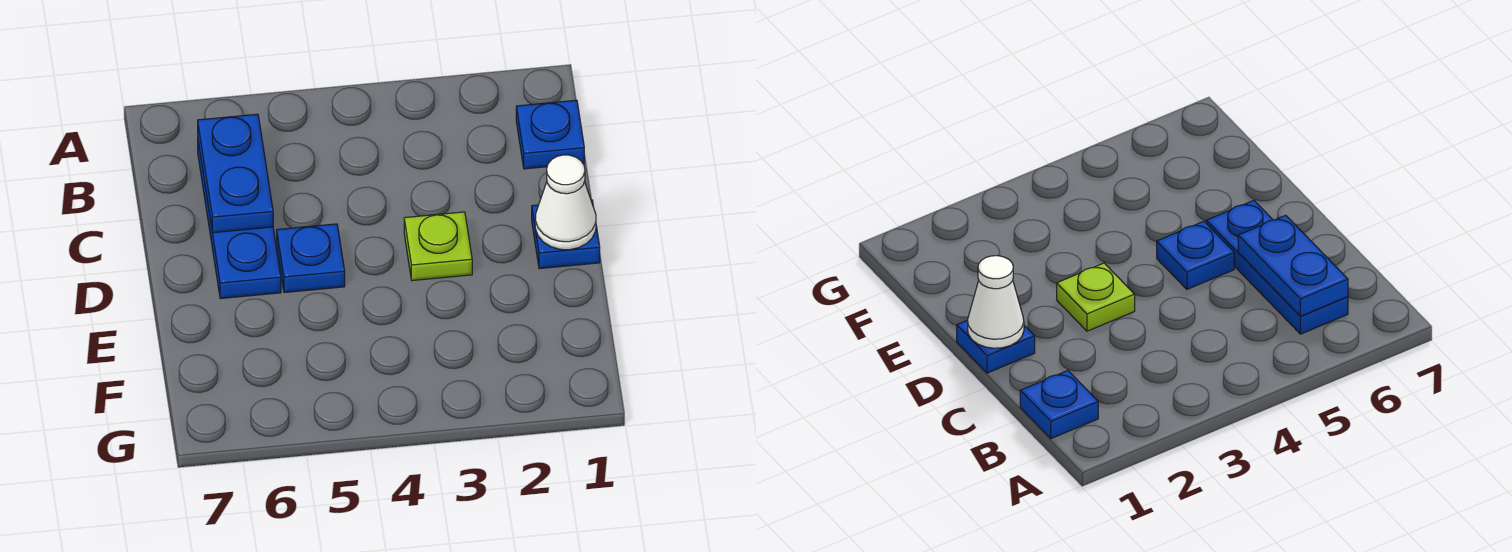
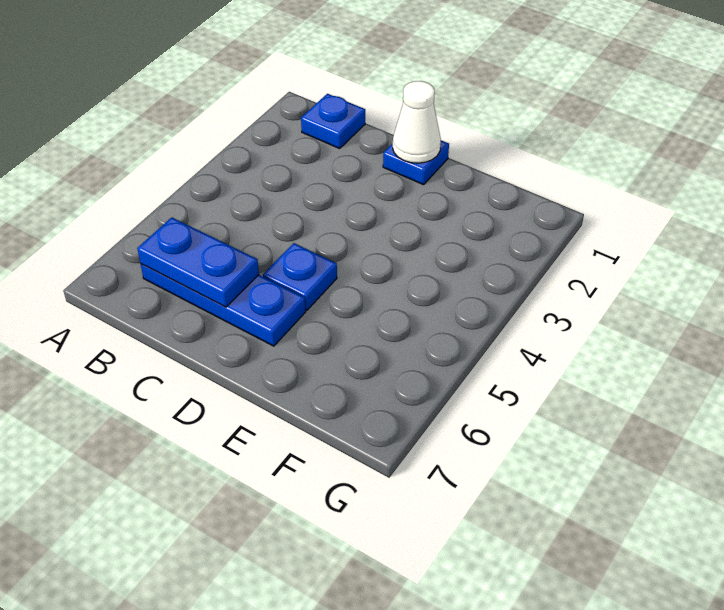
lime 1x1 plate [404,212,472,281] -> none

